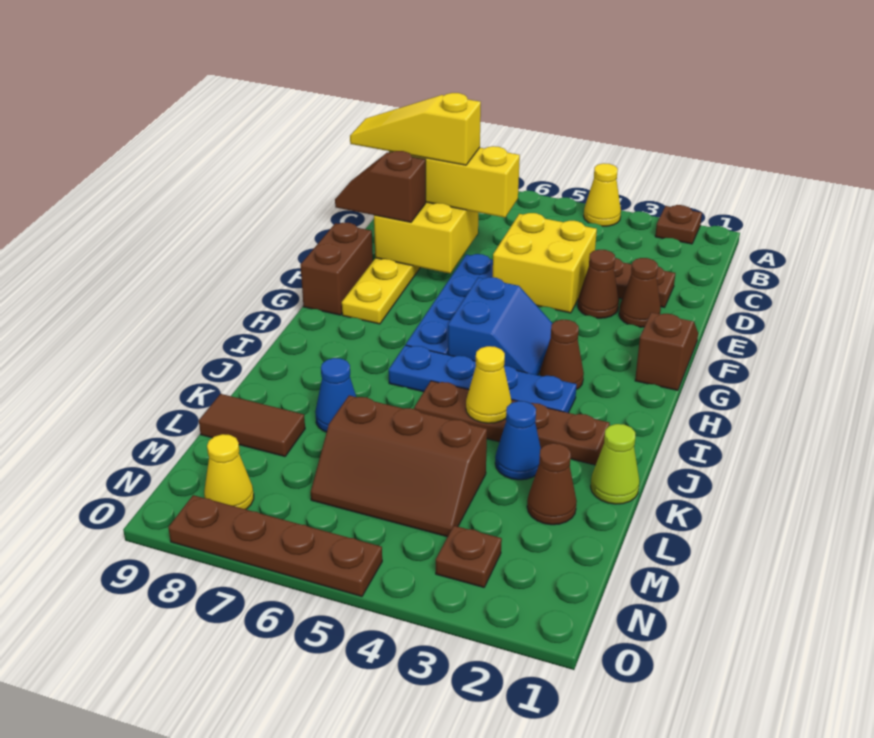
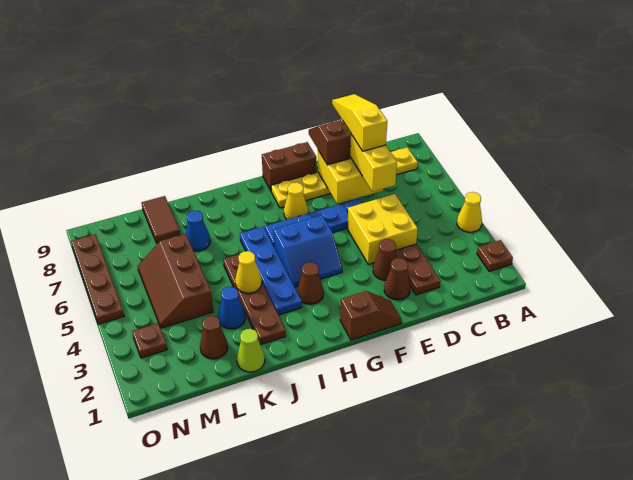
yellow 1x1 cone [204,434,254,509] -> yellow 1x1 cone moved to [284,182,308,220]

